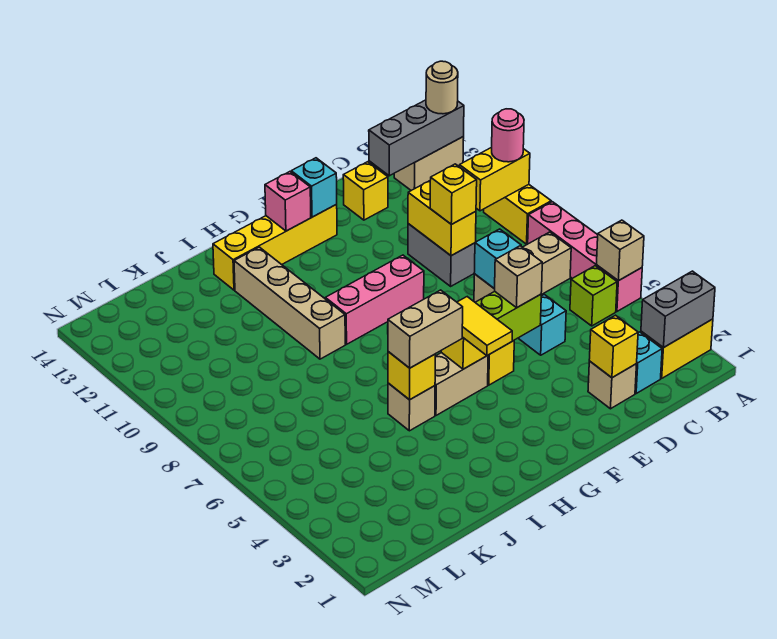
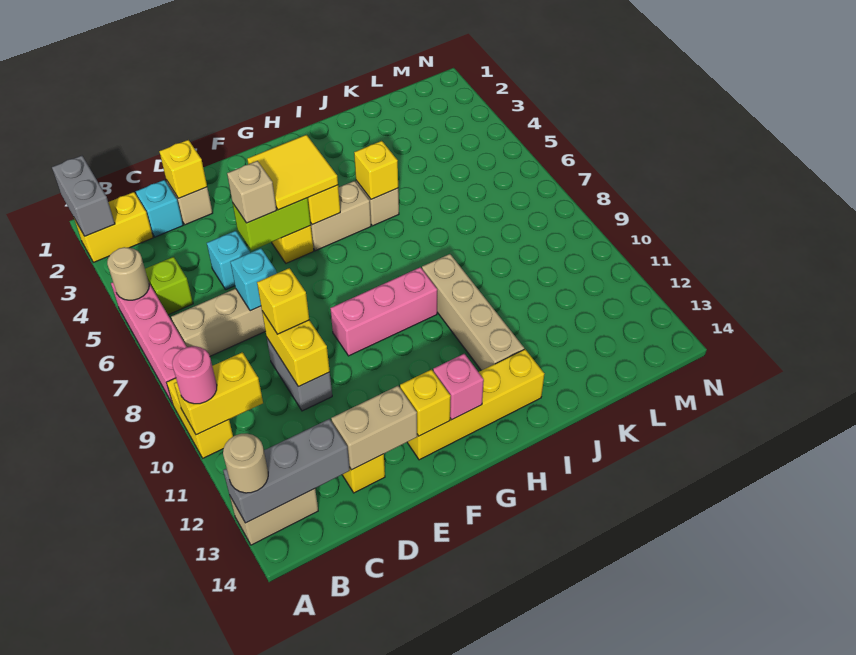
grey 1x2 brick [641,271,715,348] -> grey 1x2 brick turned to [52,156,115,236]
tan 1x1 brick [597,220,644,281] -> tan 1x1 round brick [107,247,149,300]
cyan 1x1 brick [291,158,337,217] -> yellow 1x1 brick [400,370,451,436]
yellow 1x2 tile [457,297,512,356] -> yellow 2x2 tile [247,135,338,210]
tan 1x2 brick [388,290,463,368] -> tan 1x2 brick moved to [331,386,417,470]

